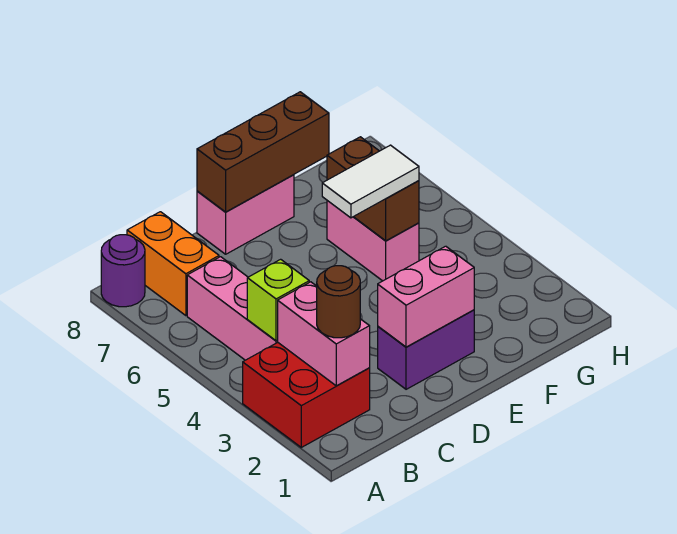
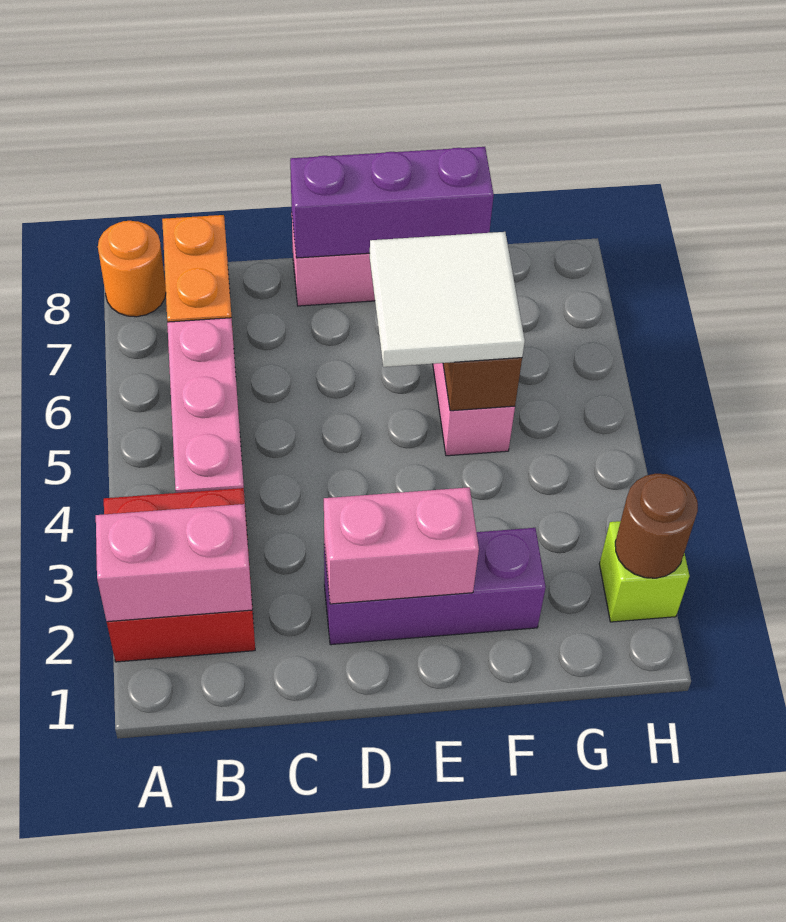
purple 1x1 round brick [101,235,145,307] -> orange 1x1 round brick [98,221,166,317]
pink 1x2 brick [277,282,370,386] -> pink 1x2 brick turned to [96,504,252,622]
brown 1x1 round brick [317,266,360,338] -> brown 1x1 round brick moved to [615,474,698,578]
lime 1x1 brick [247,259,309,341] -> lime 1x1 brick moved to [599,521,689,622]
purple 1x2 brick [378,310,474,389] -> purple 1x3 brick [324,528,546,645]
brown 1x3 brick [197,92,329,212] -> purple 1x3 brick [290,147,494,258]
white 1x2 tile [322,145,419,218] -> white 2x2 tile [369,232,525,367]

